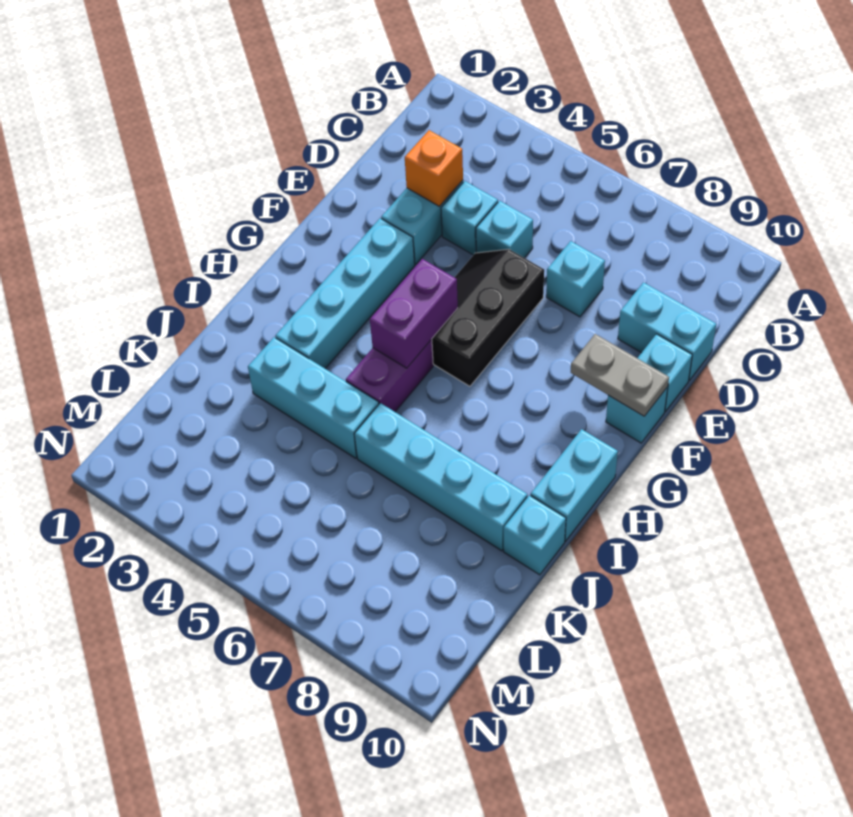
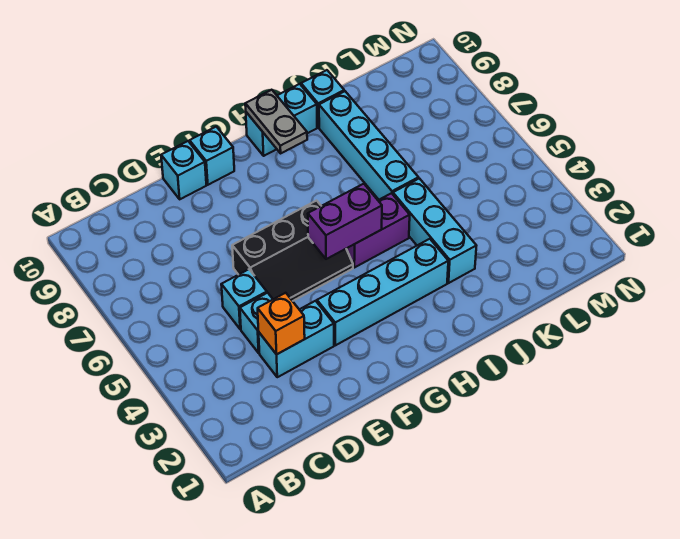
cyan 1x1 brick [546,241,605,317] -> none
cyan 1x2 brick [618,282,716,380] -> none
grey 1x2 plate [571,334,669,416] -> grey 1x2 plate moved to [245,90,307,153]

